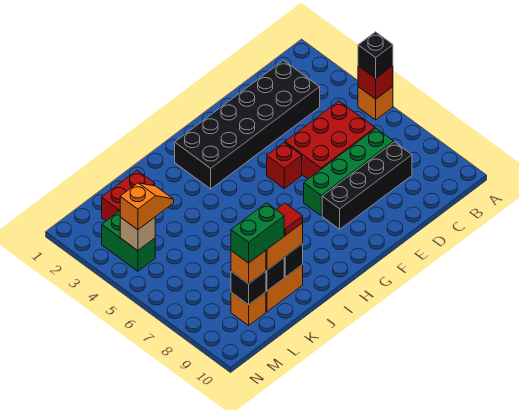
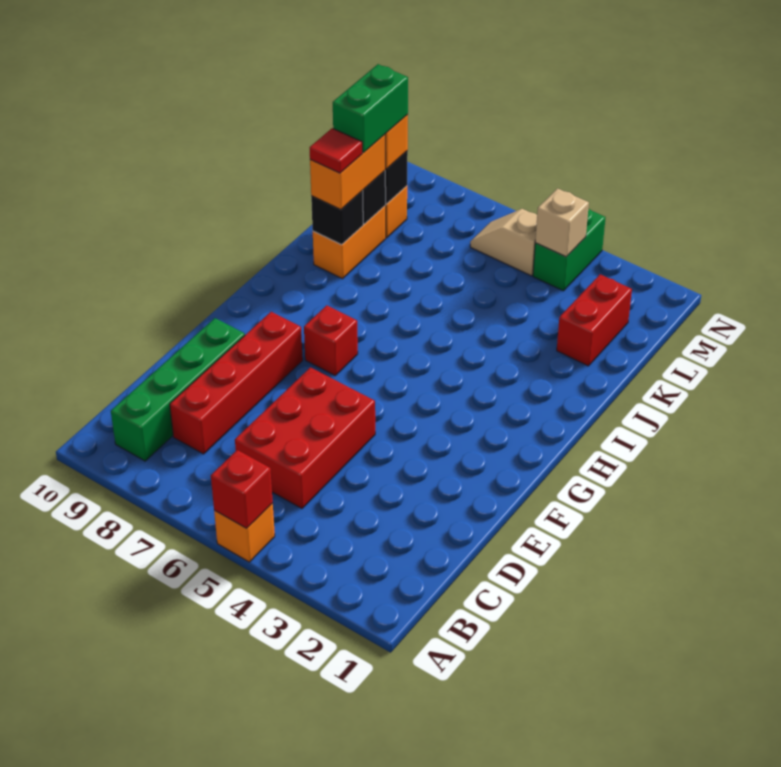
black 1x1 brick [358,32,393,78] -> none
black 2x6 brick [175,60,320,189] -> none
green 1x4 brick [304,128,394,216] -> green 1x4 brick moved to [111,318,245,461]
black 1x4 brick [322,142,412,229] -> red 1x4 brick [170,312,303,454]
red 1x1 brick [267,143,302,189] -> red 1x1 brick moved to [304,305,358,375]
orange 1x2 slope [120,183,174,230] -> none
green 1x2 brick [102,212,155,271] -> green 1x2 brick turned to [533,208,606,291]
none -> tan 1x2 slope [470,209,537,276]

